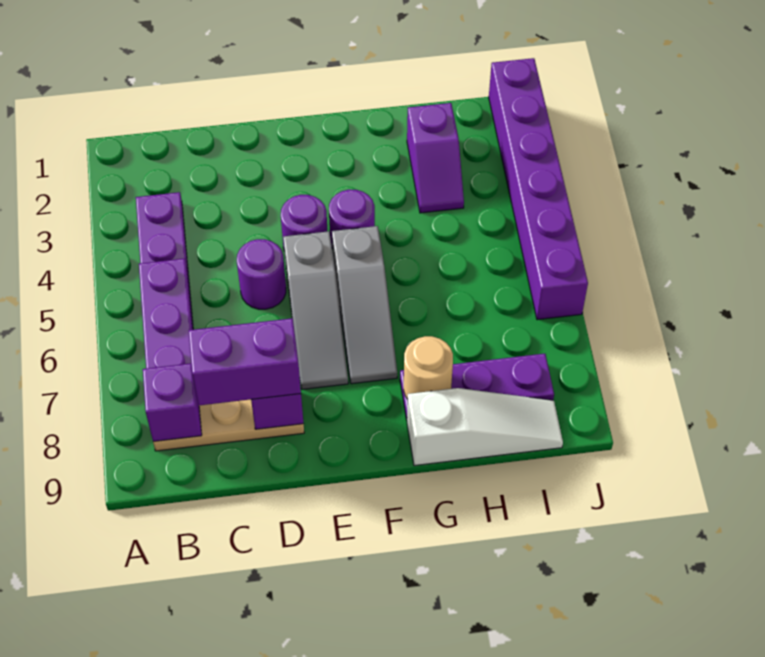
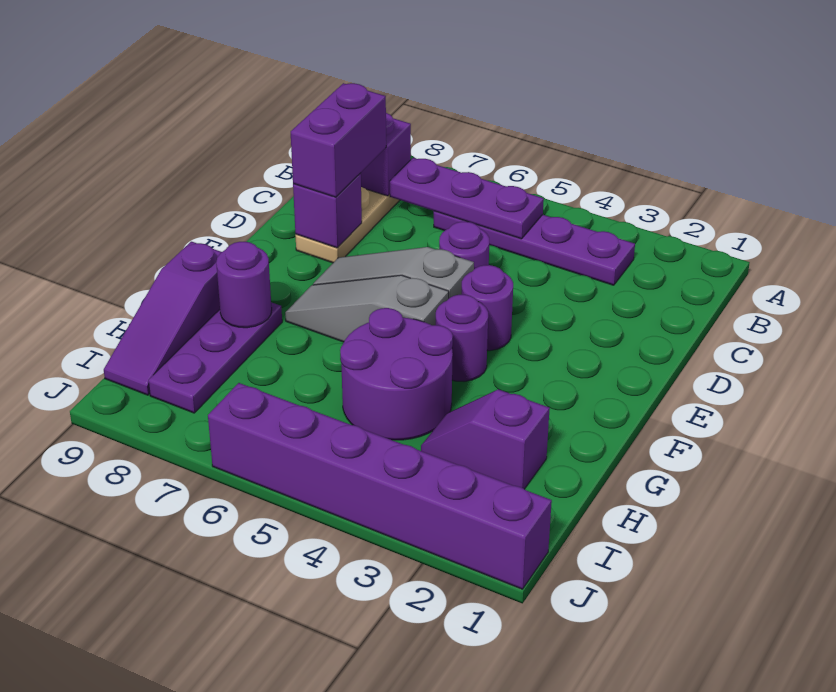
none -> purple 2x2 round brick [340,308,453,440]
tan 1x1 round brick [404,336,453,399] -> purple 1x1 round brick [216,242,272,328]
white 1x3 slope [407,388,563,466] -> purple 1x3 slope [104,242,221,395]

